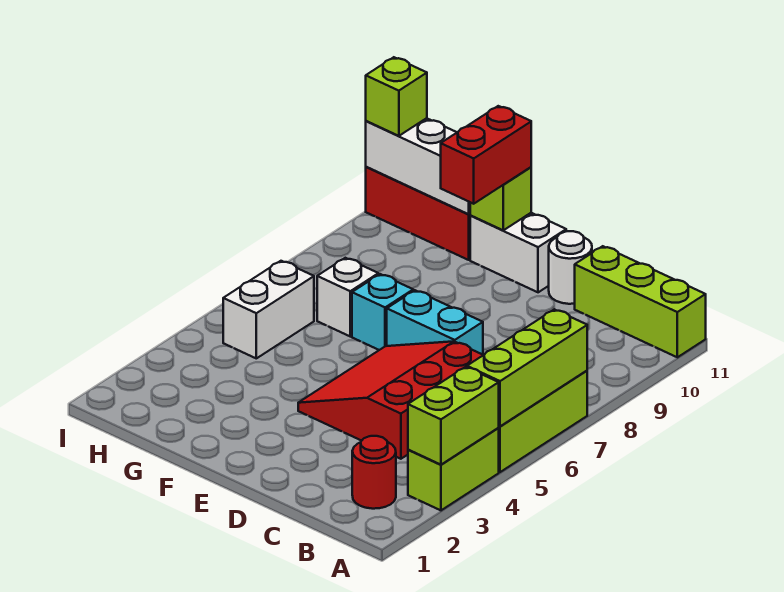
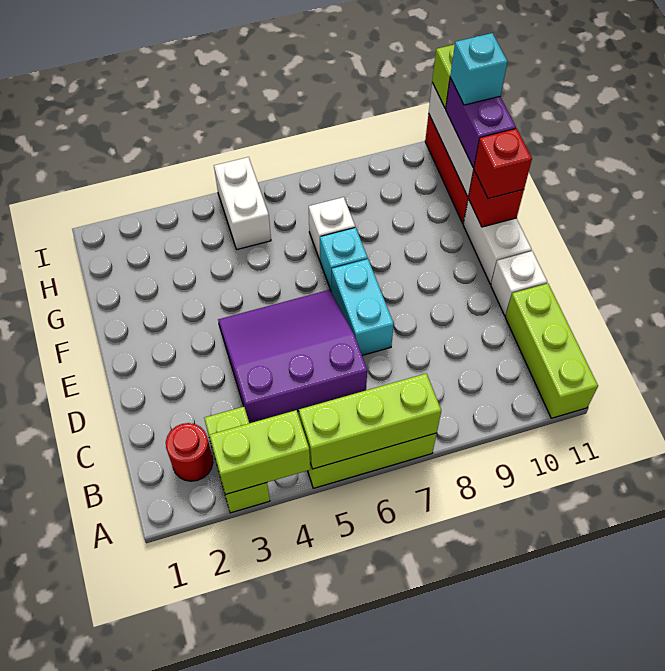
lime 1x2 brick [408,428,499,510] -> lime 1x2 brick turned to [204,407,270,513]
red 3x3 slope [298,341,483,459] -> purple 3x3 slope [218,290,367,423]
white 1x1 round brick [549,231,592,304] -> white 1x1 brick [491,251,547,316]
red 1x2 brick [441,106,531,204] -> red 1x1 brick [474,129,532,199]
lime 1x1 brick [470,167,531,230] -> red 1x1 brick [468,170,524,227]
none -> purple 1x2 brick [446,78,516,168]
white 1x2 brick [223,261,314,358] -> white 1x2 brick turned to [214,157,271,249]
none -> cyan 1x1 brick [450,33,508,105]

